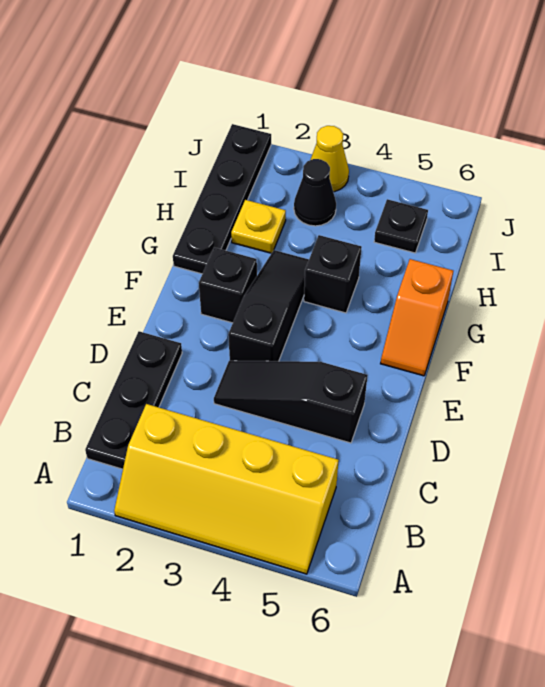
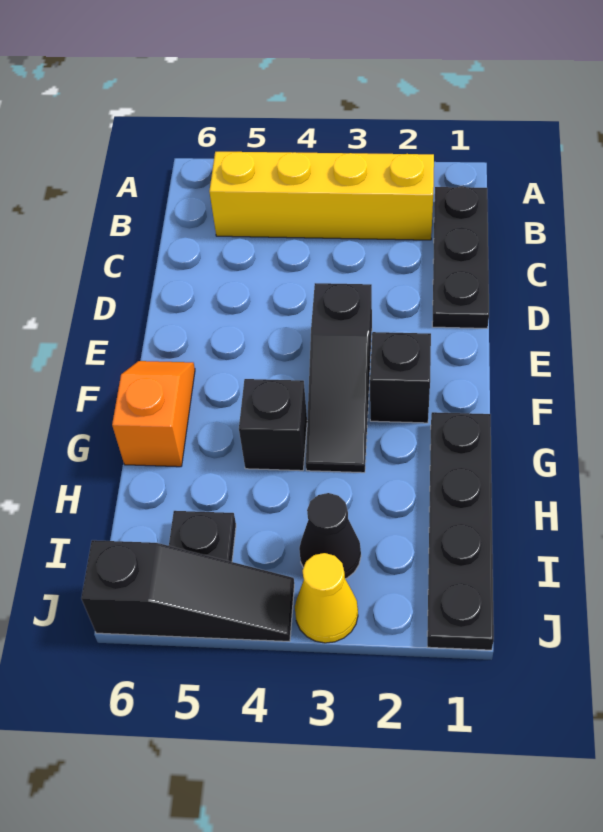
black 1x3 slope [214,361,368,443] -> black 1x3 slope moved to [81,540,294,641]
yellow 1x1 plate [231,200,286,253] -> none

